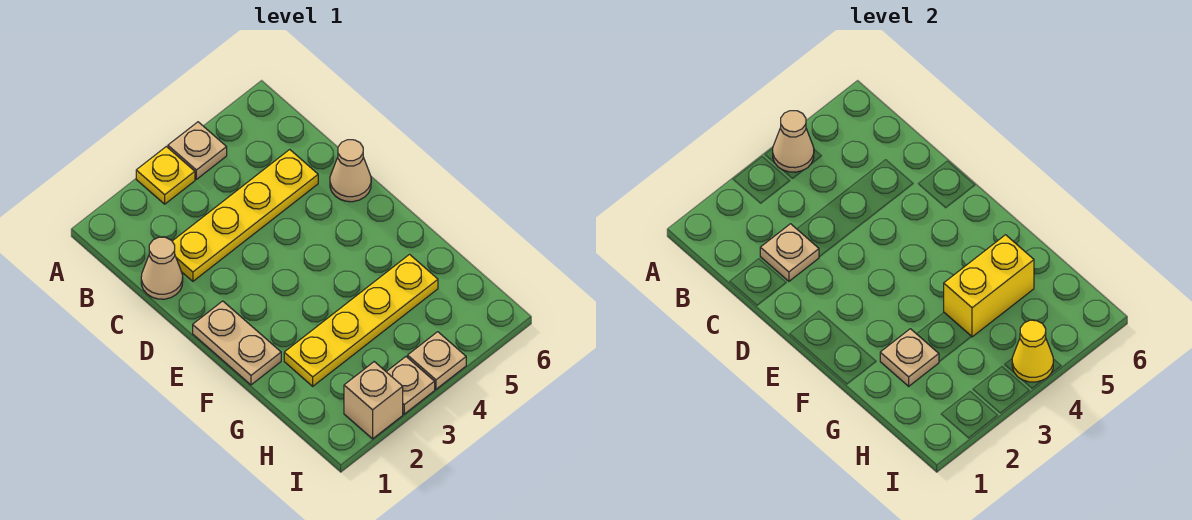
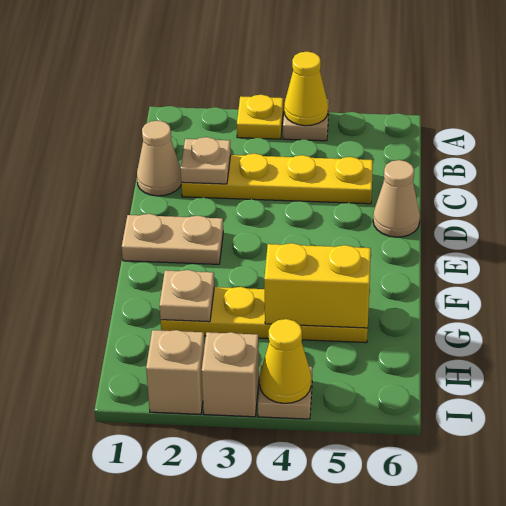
tan 1x1 cone [773,111,814,172] -> yellow 1x1 cone [284,52,328,126]
tan 1x2 plate [193,301,281,385] -> tan 1x2 plate turned to [122,214,223,264]
tan 1x1 plate [386,357,435,414] -> tan 1x1 brick [202,332,259,417]

